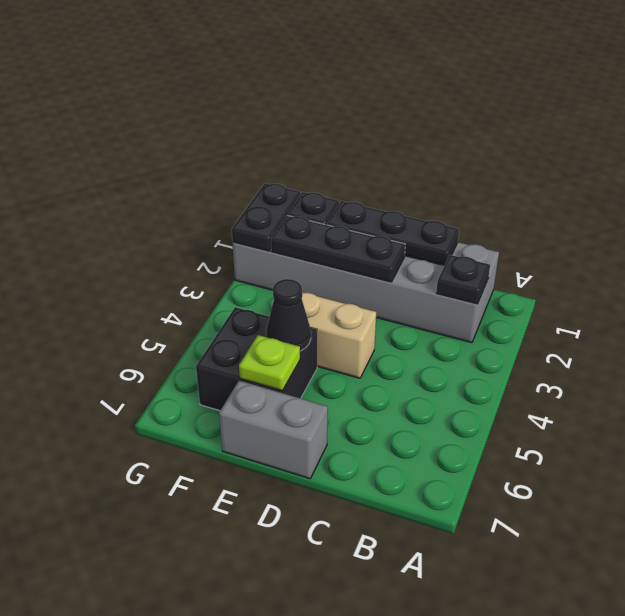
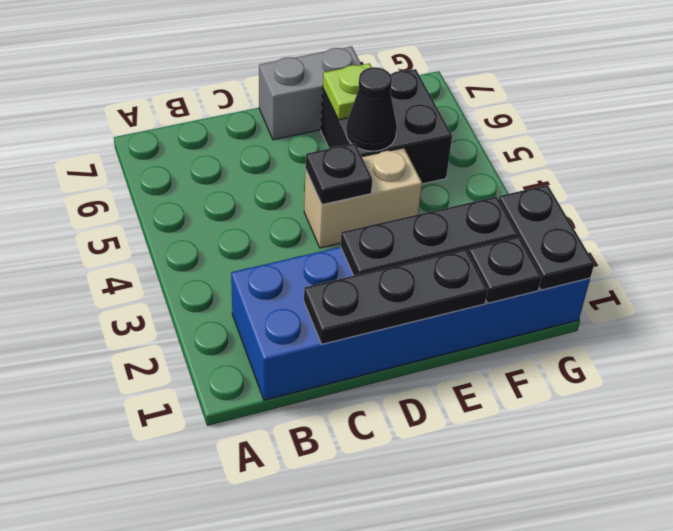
grey 2x6 brick [233,242,499,343] -> blue 2x6 brick [231,247,590,400]
black 1x1 plate [436,255,490,304] -> black 1x1 plate moved to [306,143,372,205]

